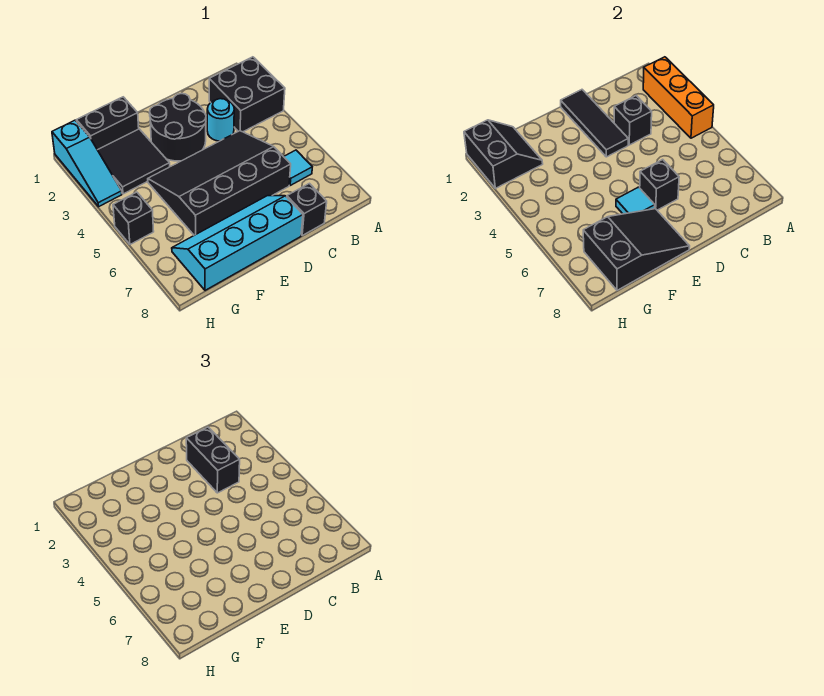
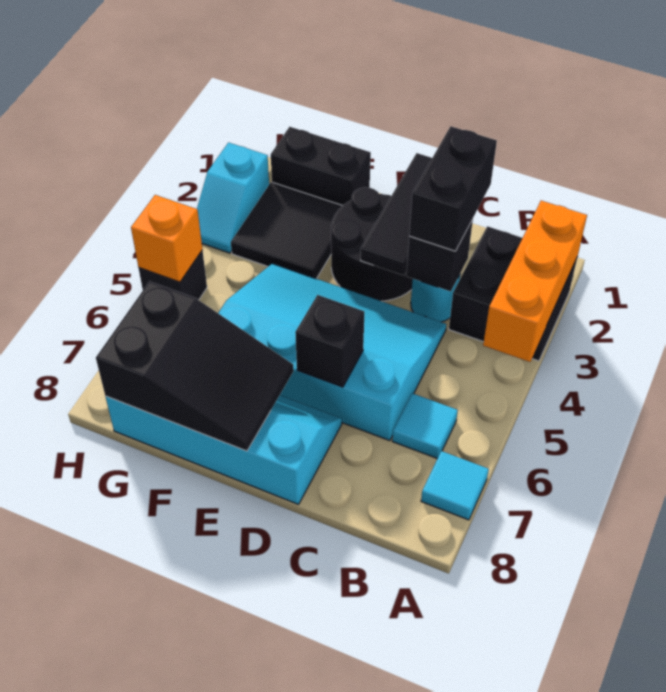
black 3x4 slope [148,131,291,235] -> cyan 3x4 slope [218,263,446,441]
black 1x1 brick [287,183,327,235] -> none
cyan 1x1 tile [616,187,655,214] -> cyan 1x1 tile moved to [421,451,489,520]
black 2x2 slope [464,120,543,188] -> none
cyan 1x3 slope [52,120,122,207] -> cyan 1x2 slope [197,143,269,253]
none -> orange 1x1 brick [131,195,202,282]

